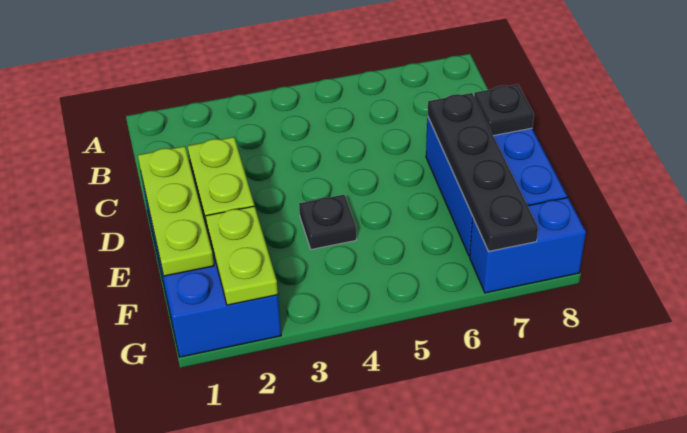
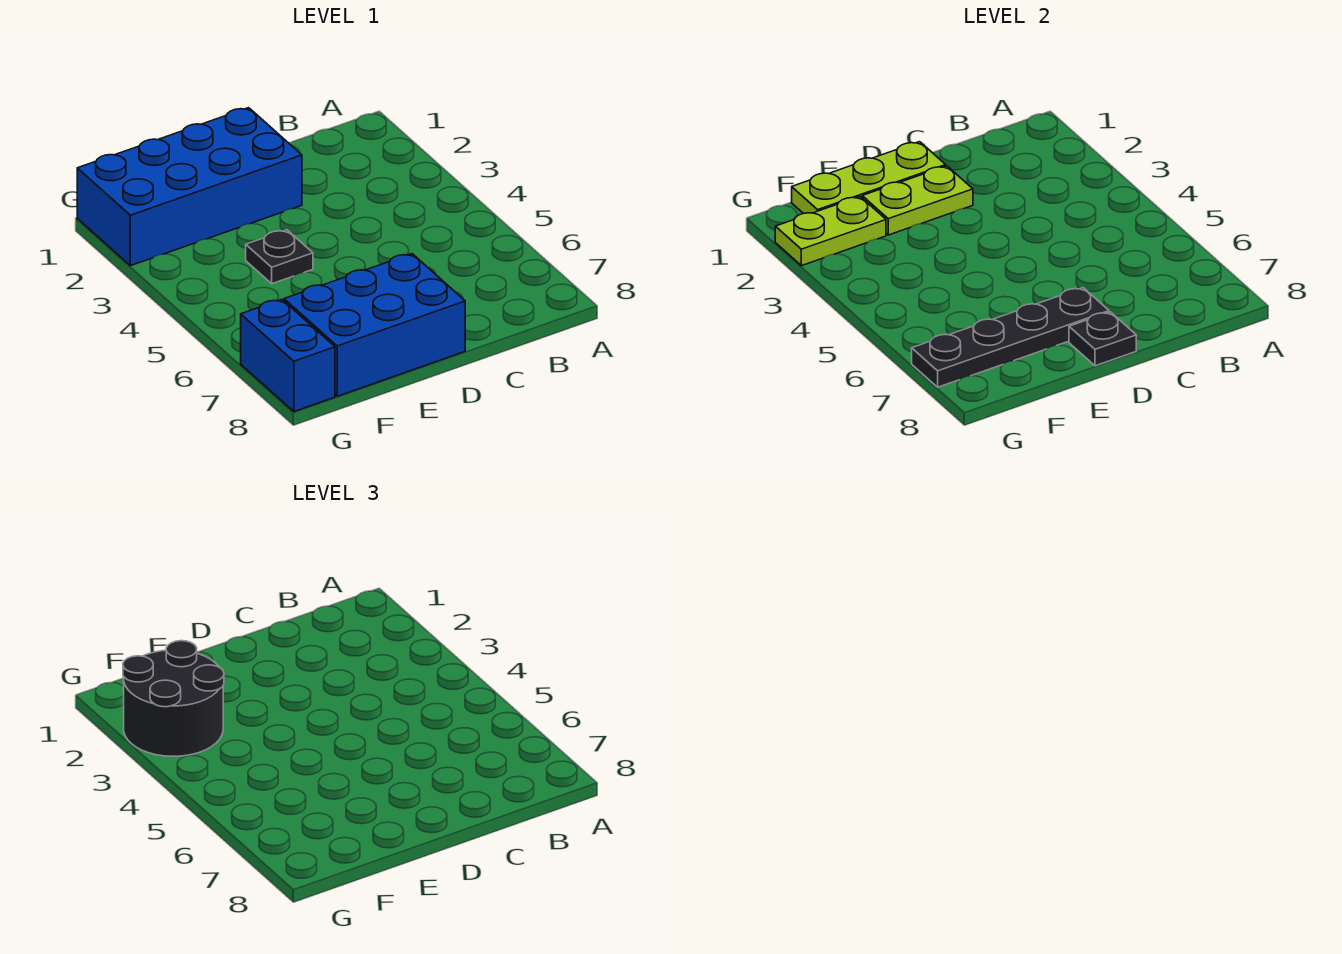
none -> black 2x2 round brick [123,641,224,756]

